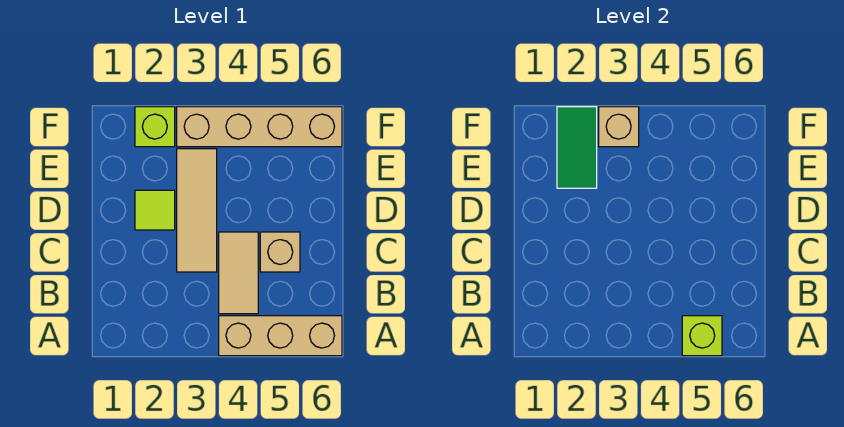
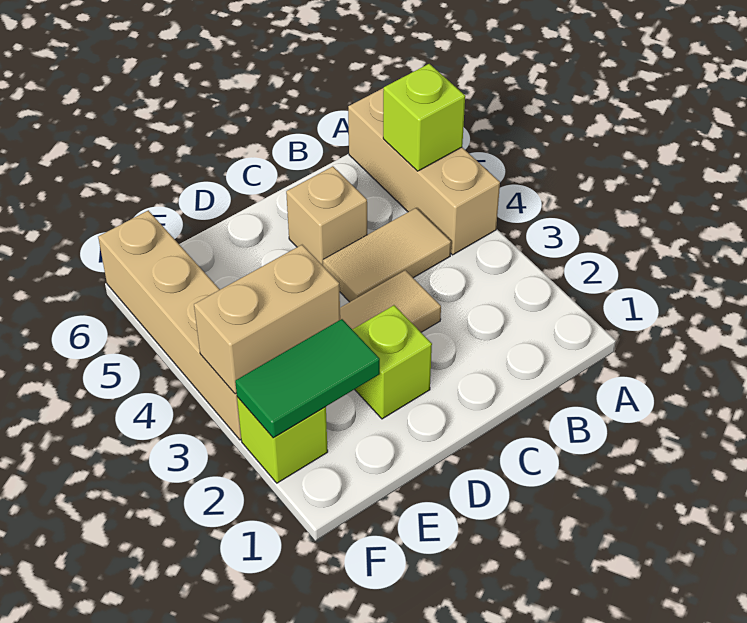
lime 1x1 tile [135,190,175,230] -> lime 1x1 brick [352,305,432,419]
tan 1x1 brick [599,107,639,147] -> tan 1x2 brick [194,245,340,394]

